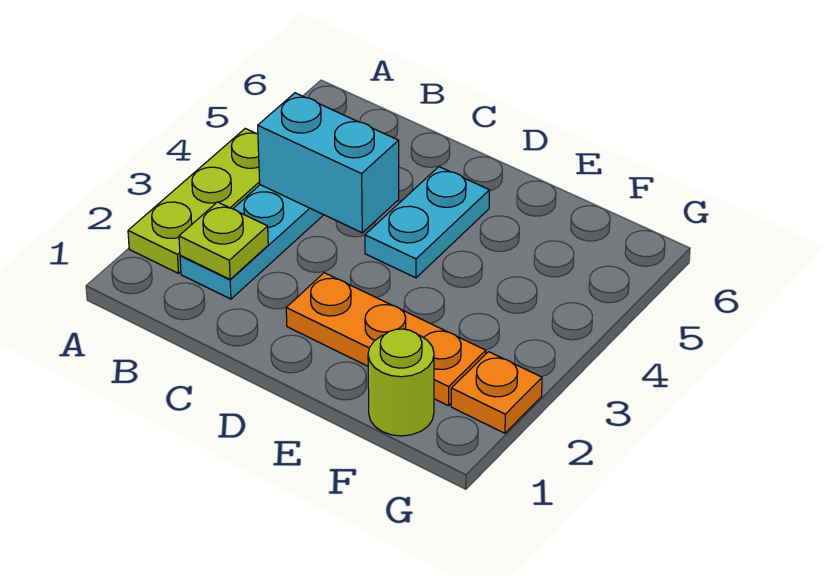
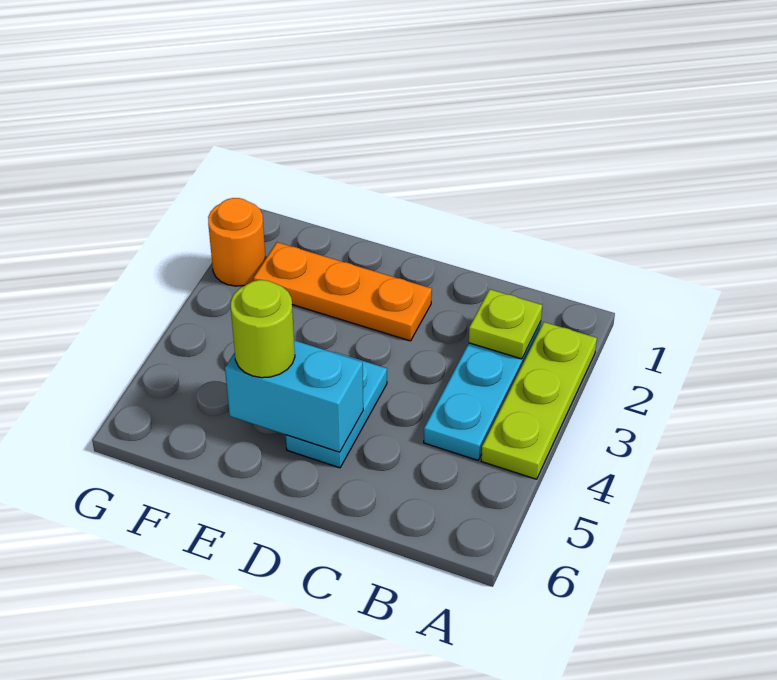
cyan 1x2 brick [258,93,399,233] -> cyan 1x2 brick moved to [225,340,363,452]
lime 1x1 round brick [368,329,434,436] -> lime 1x1 round brick moved to [231,280,295,378]
orange 1x1 plate [451,352,542,433] -> orange 1x1 round brick [208,198,266,286]

